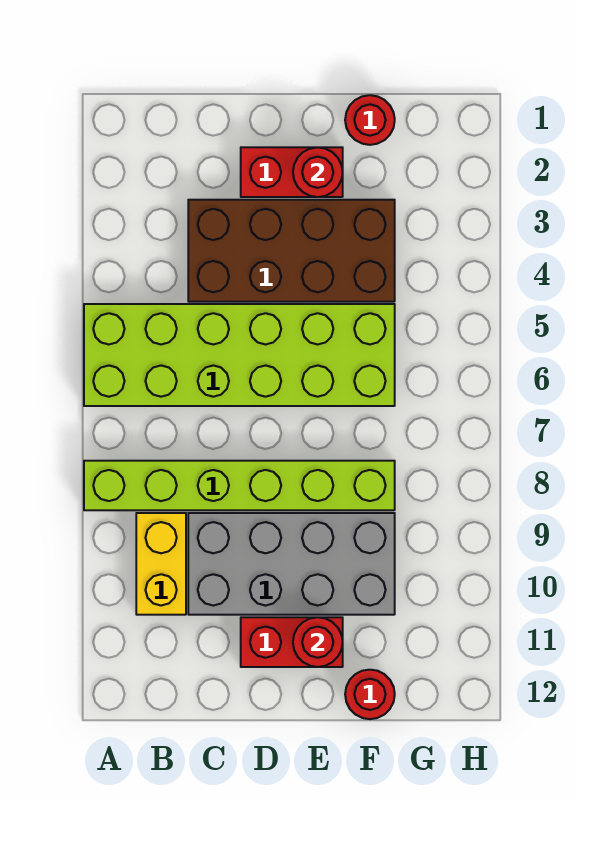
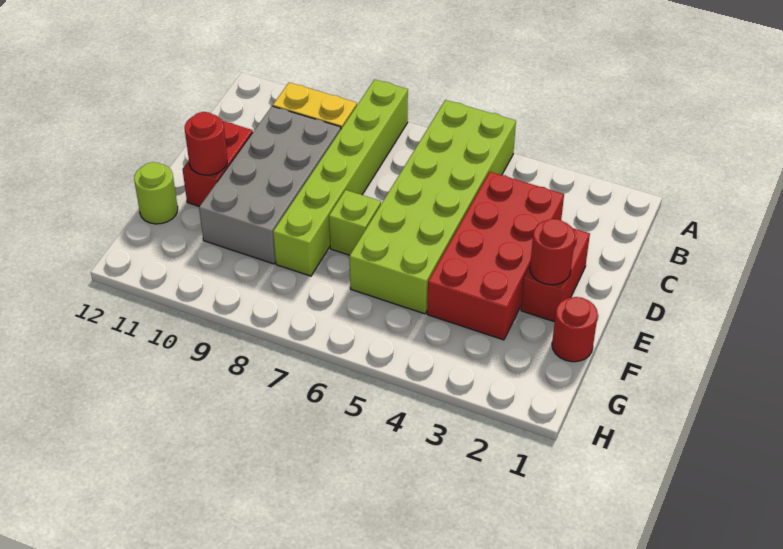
brown 2x4 brick [188,200,395,302] -> red 2x4 brick [427,172,564,340]
none -> lime 1x1 brick [329,190,381,255]
red 1x1 round brick [345,670,395,719] -> lime 1x1 round brick [134,162,178,224]

